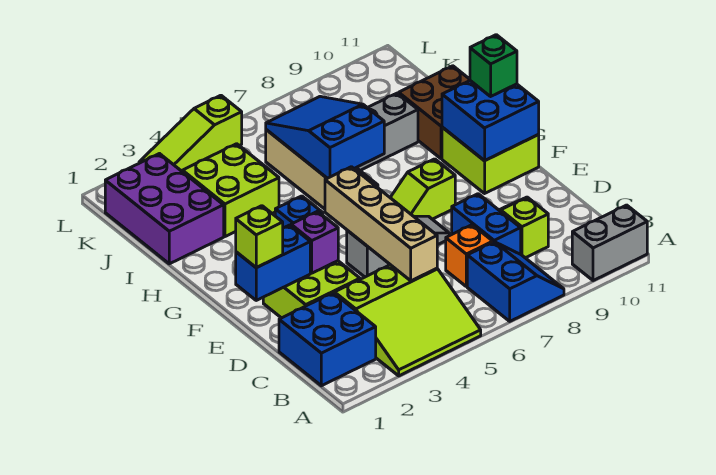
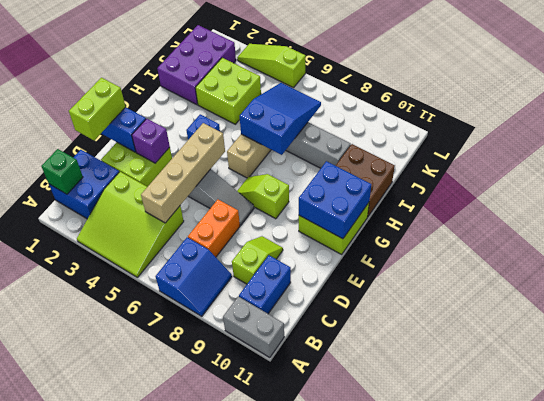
orange 1x1 brick [446,225,493,287] -> orange 1x2 brick [188,200,240,257]
blue 1x2 brick [452,194,521,254] -> blue 1x2 brick moved to [239,255,291,314]
lime 1x1 brick [236,206,283,268] -> lime 1x2 brick [69,78,126,140]
green 1x1 brick [470,35,517,96] -> green 1x1 brick moved to [42,149,83,194]

